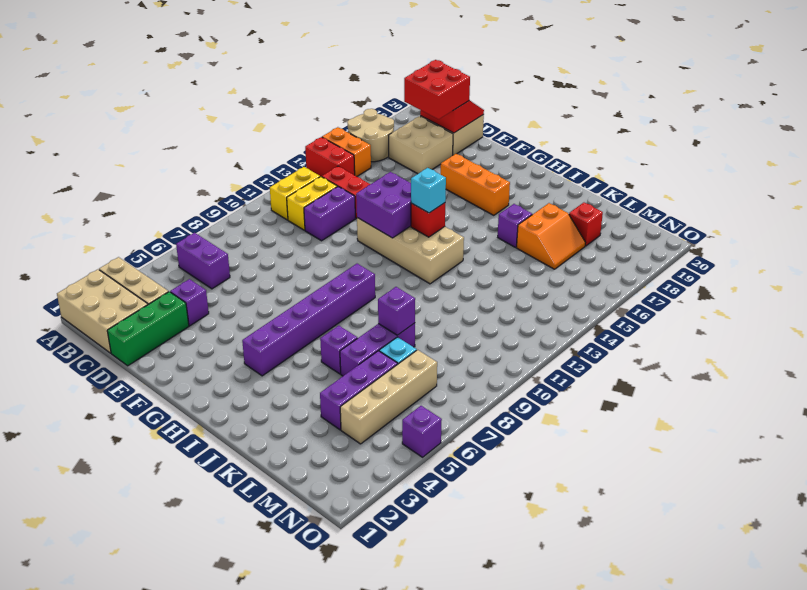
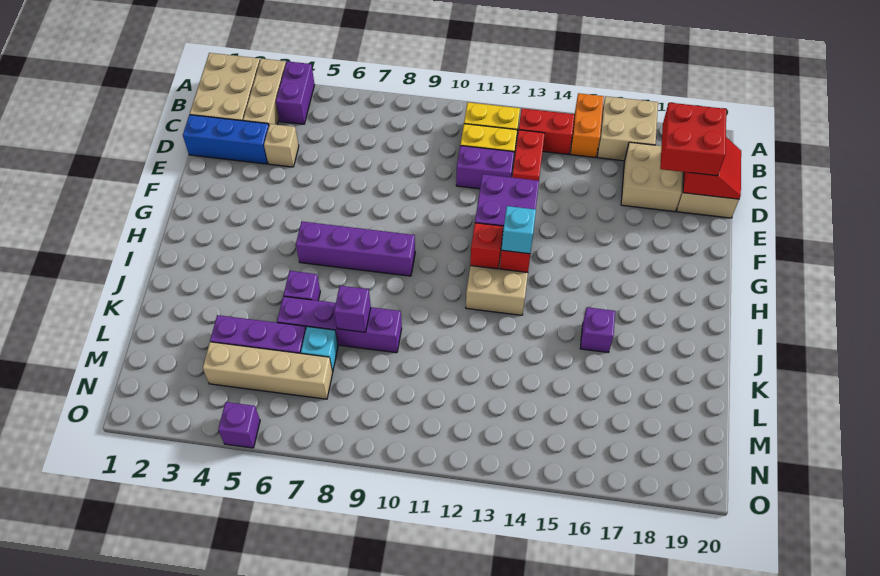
red 1x2 brick [305,137,355,177] -> red 1x2 brick turned to [519,108,574,155]
tan 2x2 round brick [347,109,394,162] -> tan 2x2 brick [597,96,658,161]
purple 1x2 brick [176,233,230,289] -> purple 1x2 brick moved to [276,61,315,124]
green 1x3 brick [107,292,189,366] -> blue 1x3 brick [183,115,269,164]
purple 1x1 brick [170,279,209,326] -> tan 1x1 brick [264,124,299,167]
orange 1x3 brick [441,154,510,215] -> none
purple 1x6 brick [242,264,375,376] -> purple 1x4 brick [296,221,415,276]
purple 1x3 brick [340,323,415,376] -> purple 1x4 brick [277,296,402,353]
orange 2x2 slope [517,203,585,269] -> none
red 1x1 brick [569,203,603,246] -> red 1x1 brick moved to [470,223,503,269]

